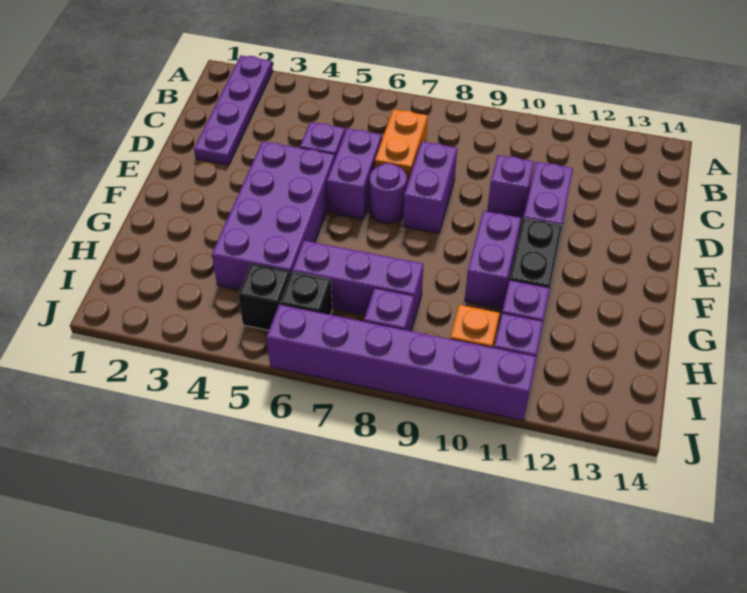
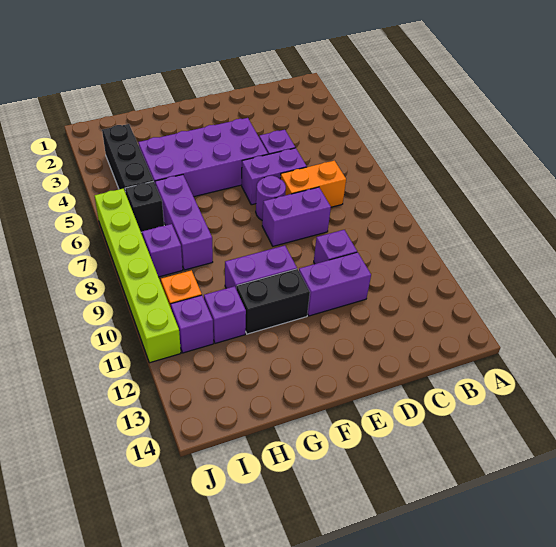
purple 1x4 plate [194,55,273,165] -> none
black 1x1 brick [238,264,290,330] -> black 1x3 brick [102,124,153,193]
purple 1x6 brick [266,304,536,420] -> lime 1x6 brick [94,189,181,363]

